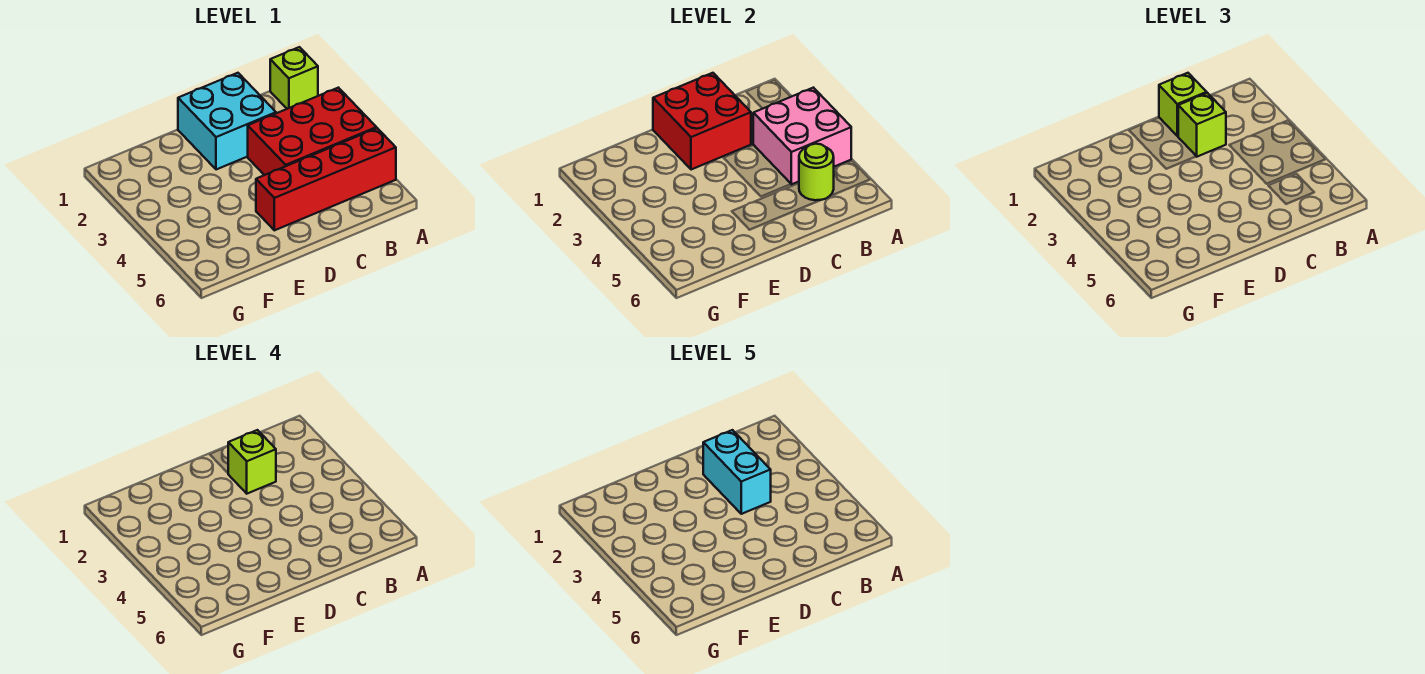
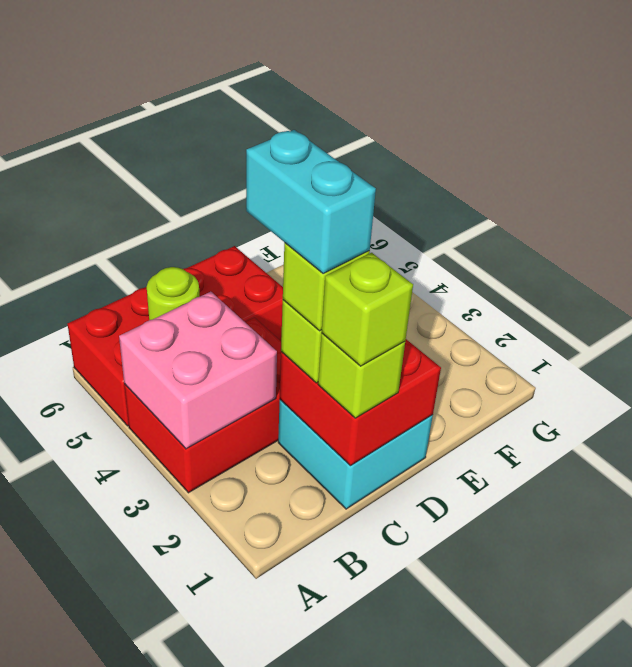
lime 1x1 brick [270,47,318,109] -> lime 1x1 brick moved to [321,253,413,366]
red 1x4 brick [256,128,396,230] -> red 2x4 brick [68,246,283,426]

